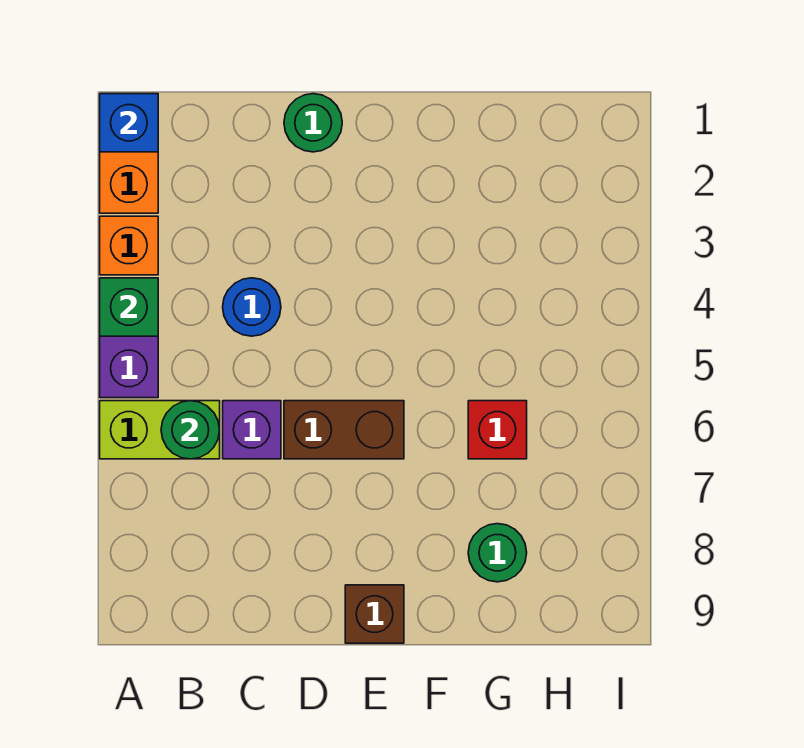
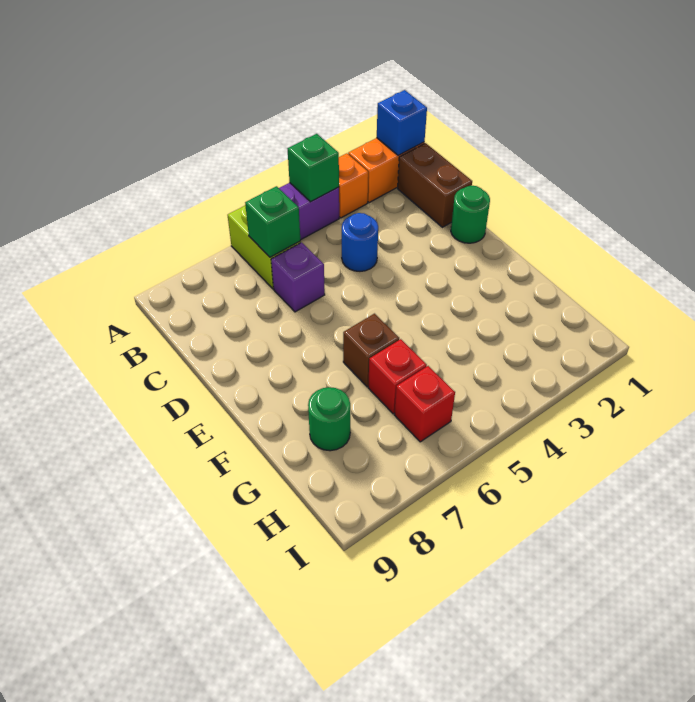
green 1x1 round brick [161,401,220,459] -> green 1x1 brick [245,186,300,257]
brown 1x2 brick [284,401,404,459] -> brown 1x2 brick moved to [398,143,472,227]
brown 1x1 brick [345,585,404,643] -> brown 1x1 brick moved to [343,314,399,387]
none -> red 1x1 brick [394,366,455,442]

